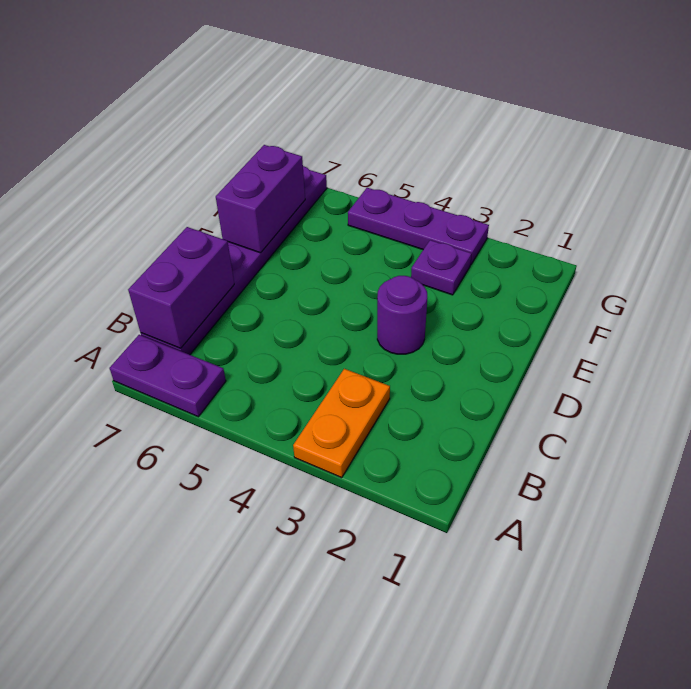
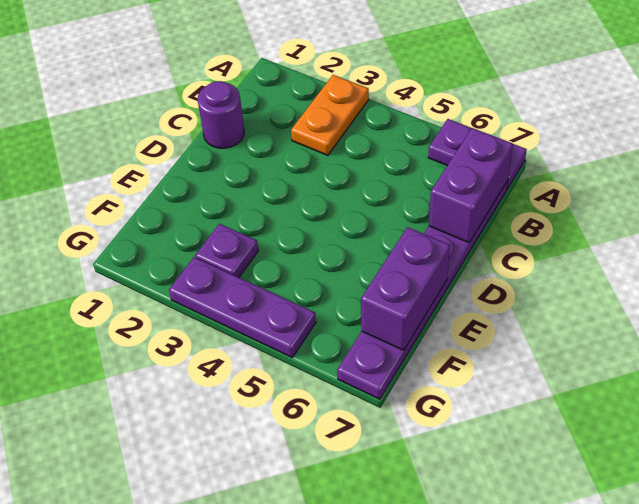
purple 1x1 round brick [377,276,427,354] -> purple 1x1 round brick moved to [198,81,244,148]

